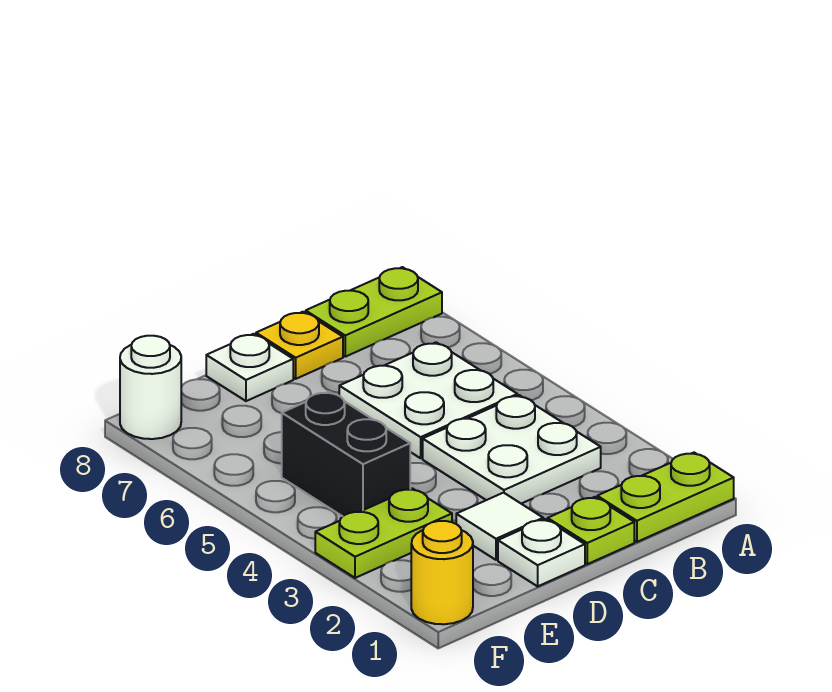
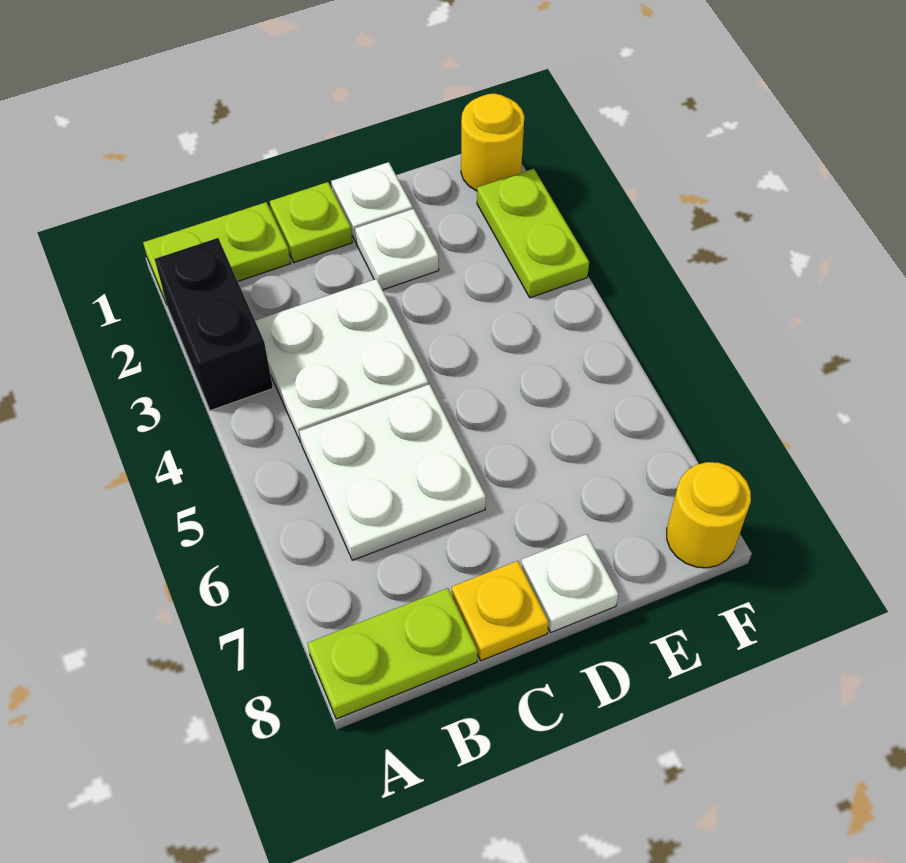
white 1x1 tile [456,493,543,560] -> white 1x1 plate [355,209,439,290]
lime 1x2 plate [315,488,452,578] -> lime 1x2 plate turned to [477,169,589,298]
black 1x2 brick [282,392,410,516] -> black 1x2 brick moved to [155,238,273,411]
white 1x1 round brick [120,336,181,439] -> yellow 1x1 round brick [667,462,751,568]

